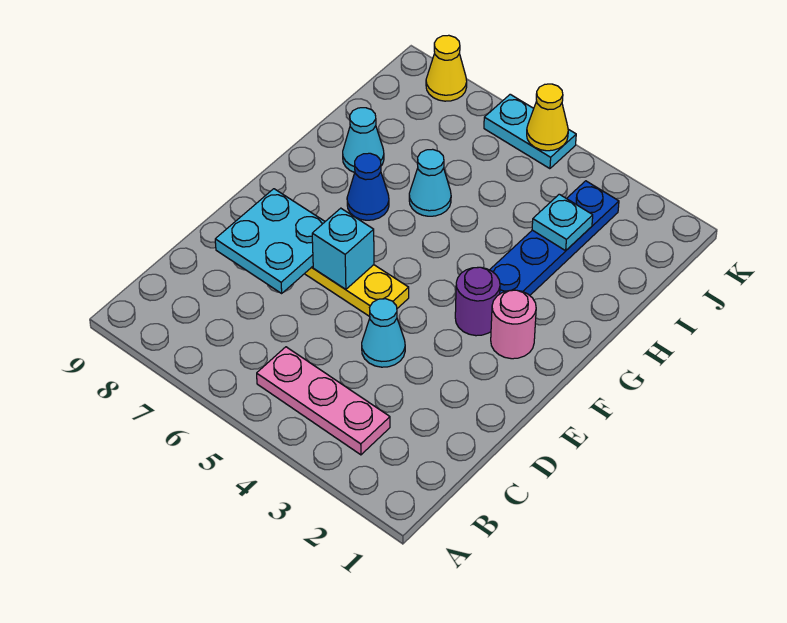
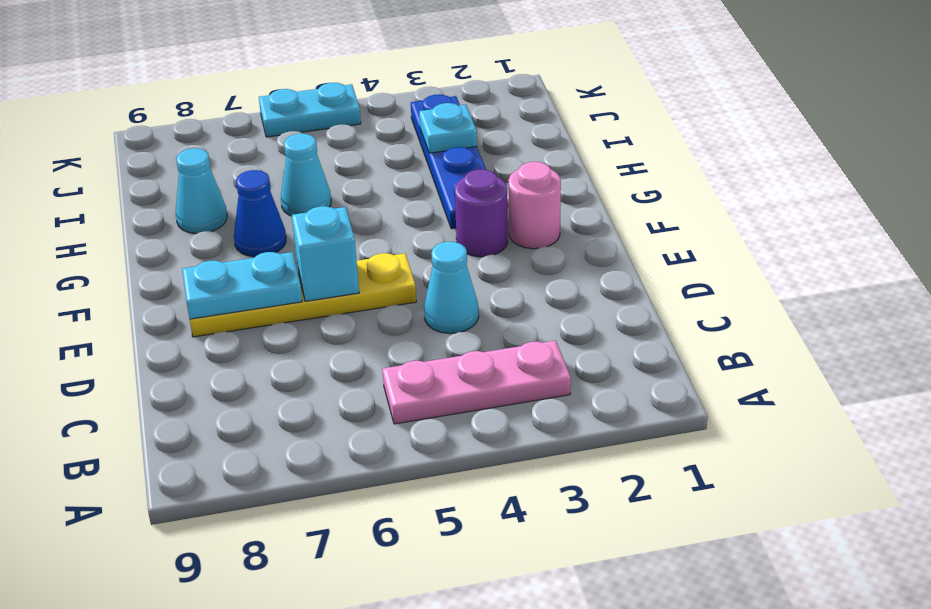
cyan 2x2 plate [215,189,325,293] -> cyan 1x2 plate [182,252,302,319]
yellow 1x1 cone [527,84,568,151] -> none
yellow 1x1 cone [426,35,467,101] -> none

